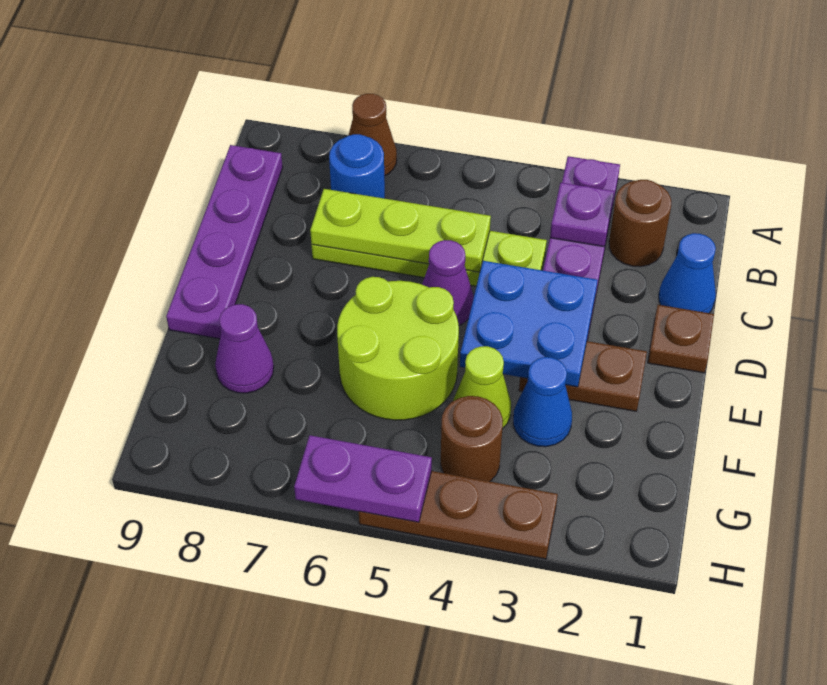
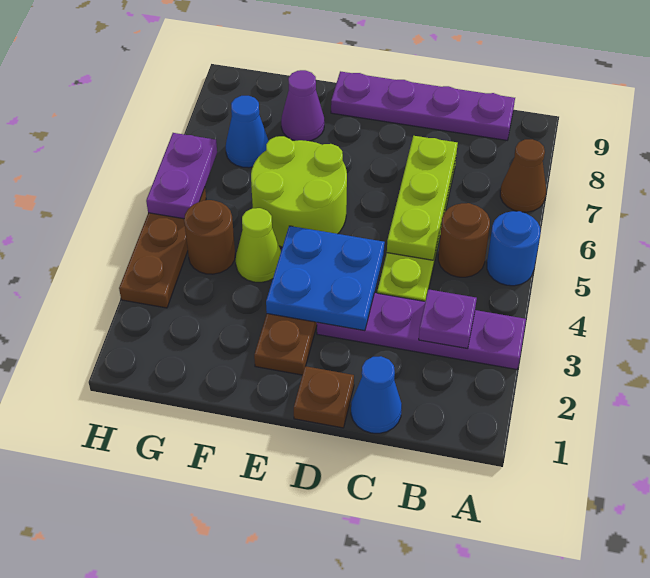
brown 1x1 round brick [609,180,671,267] -> brown 1x1 round brick moved to [438,203,490,277]
blue 1x1 round brick [329,134,385,199] -> blue 1x1 round brick moved to [487,211,541,286]
purple 1x1 cone [422,240,474,326] -> none
blue 1x1 cone [513,357,572,447] -> blue 1x1 cone moved to [226,96,268,168]

